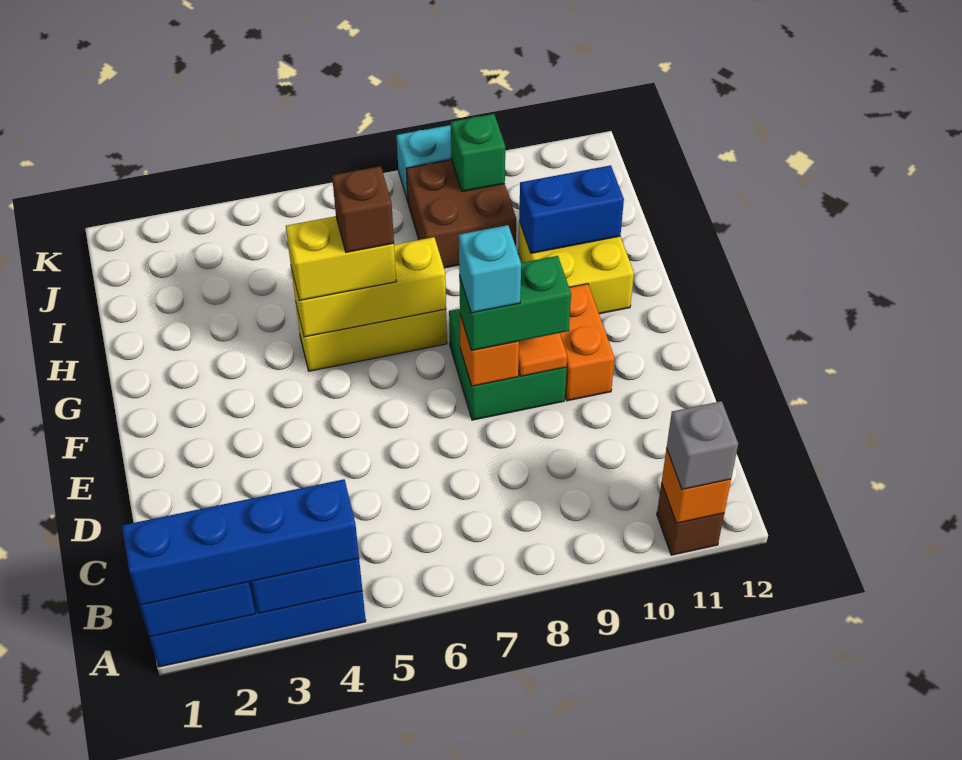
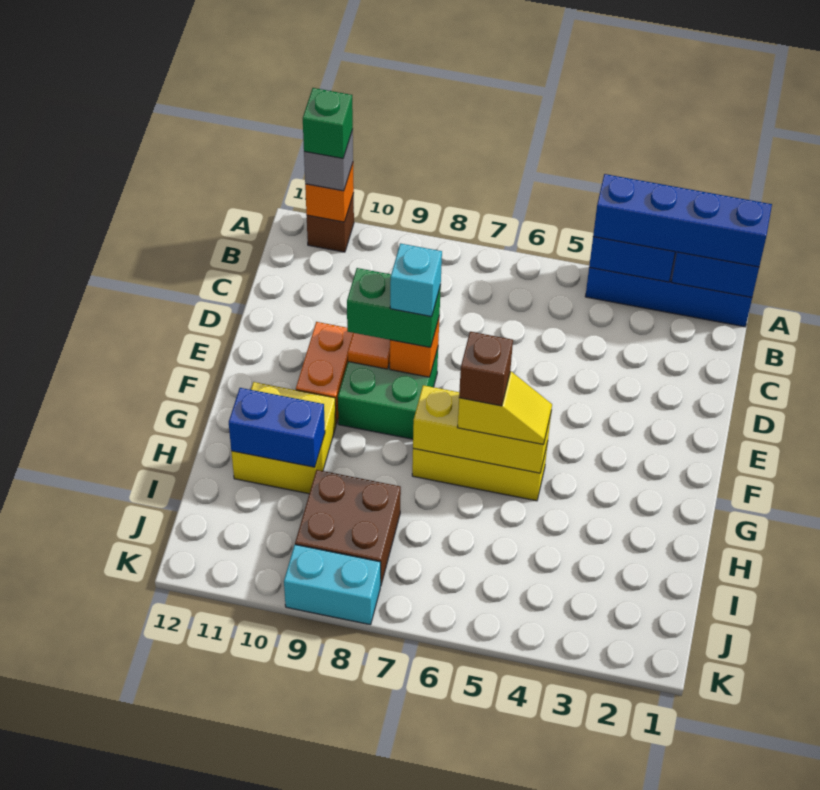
yellow 1x2 brick [286,216,396,300] -> yellow 1x2 slope [458,371,552,445]
green 1x1 brick [451,114,505,192] -> green 1x1 brick moved to [303,88,353,158]

